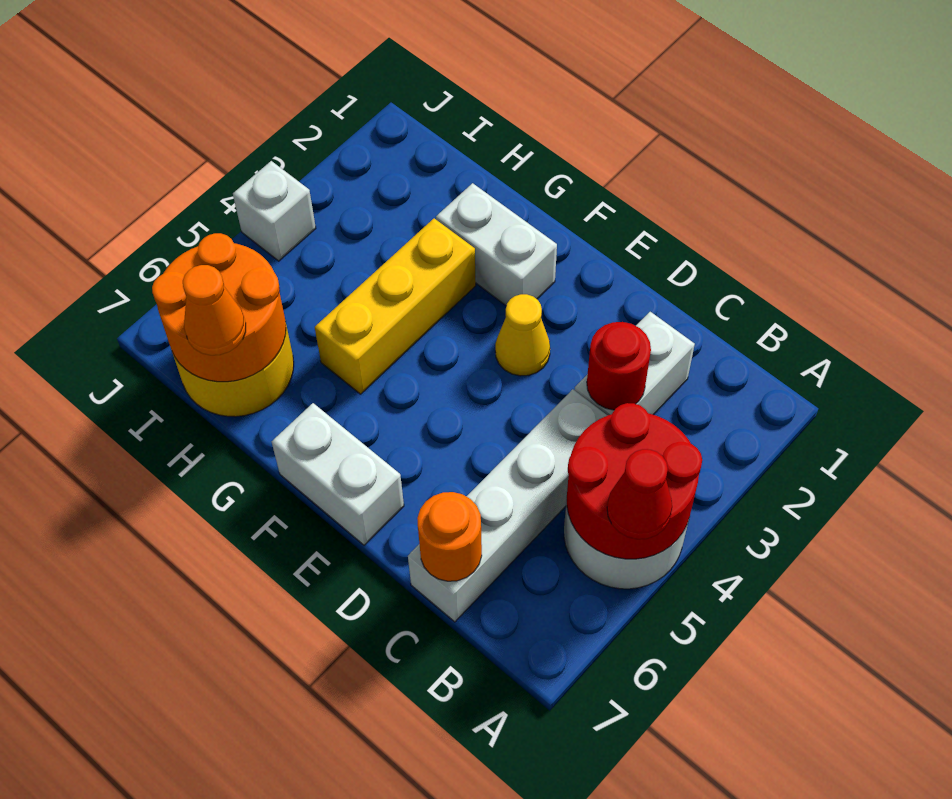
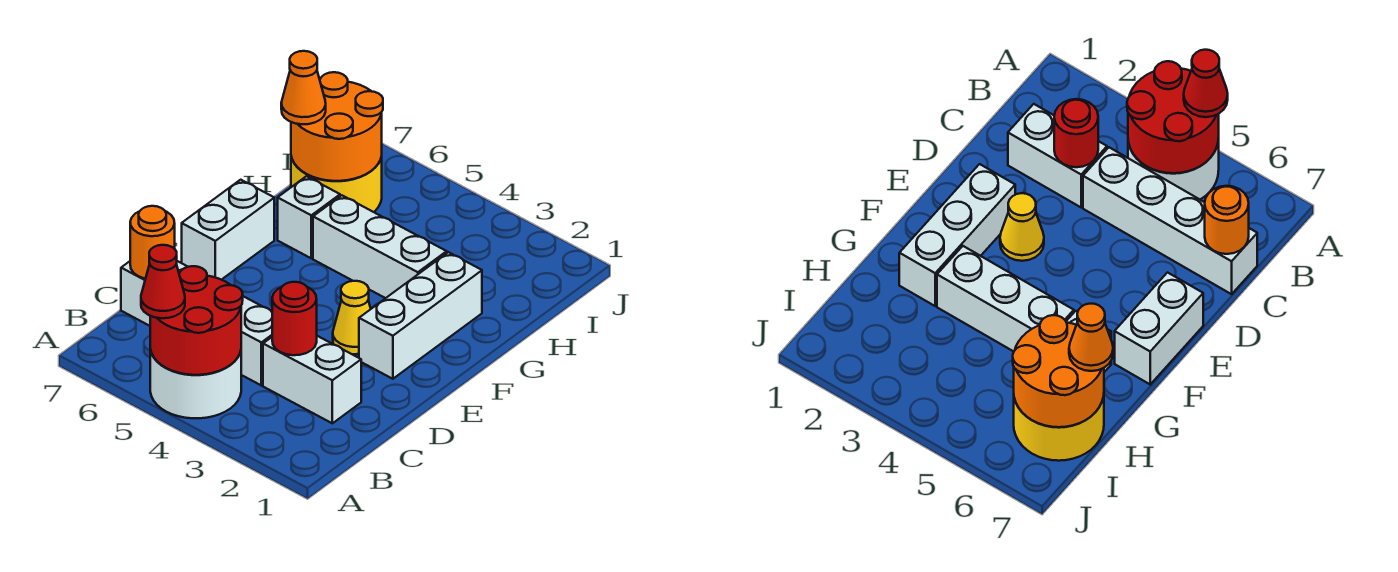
white 1x2 brick [436,183,557,306] -> white 1x3 brick [359,252,482,379]
yellow 1x3 brick [315,218,476,394] -> white 1x3 brick [313,195,447,298]
white 1x1 brick [233,161,316,261] -> white 1x1 brick moved to [278,176,340,258]

